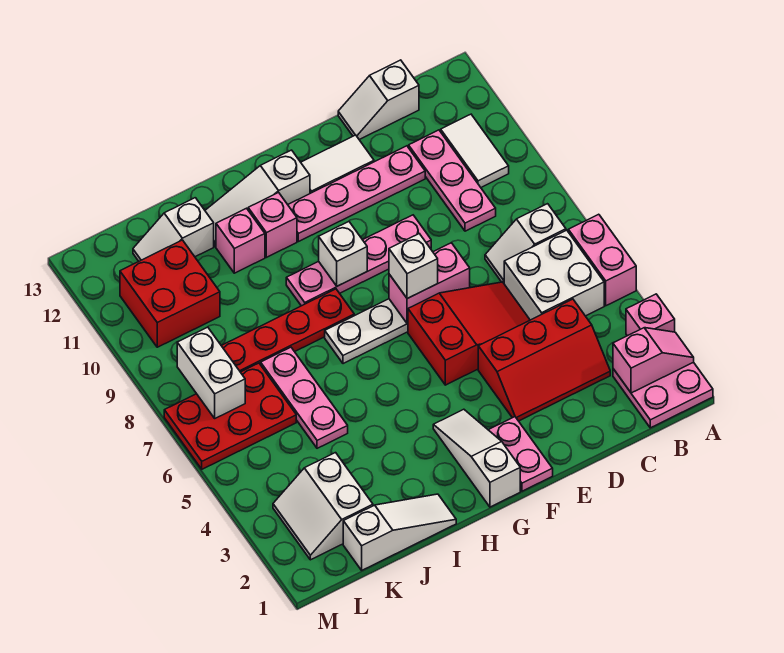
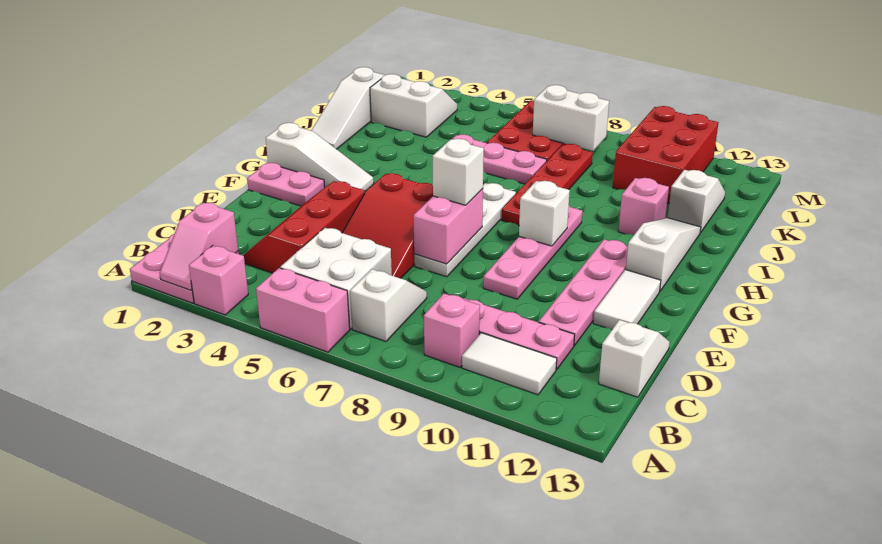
pink 1x1 brick [248,192,297,257] -> pink 1x1 brick moved to [424,294,480,367]
red 2x2 brick [120,240,220,347] -> red 2x3 brick [613,106,718,203]

